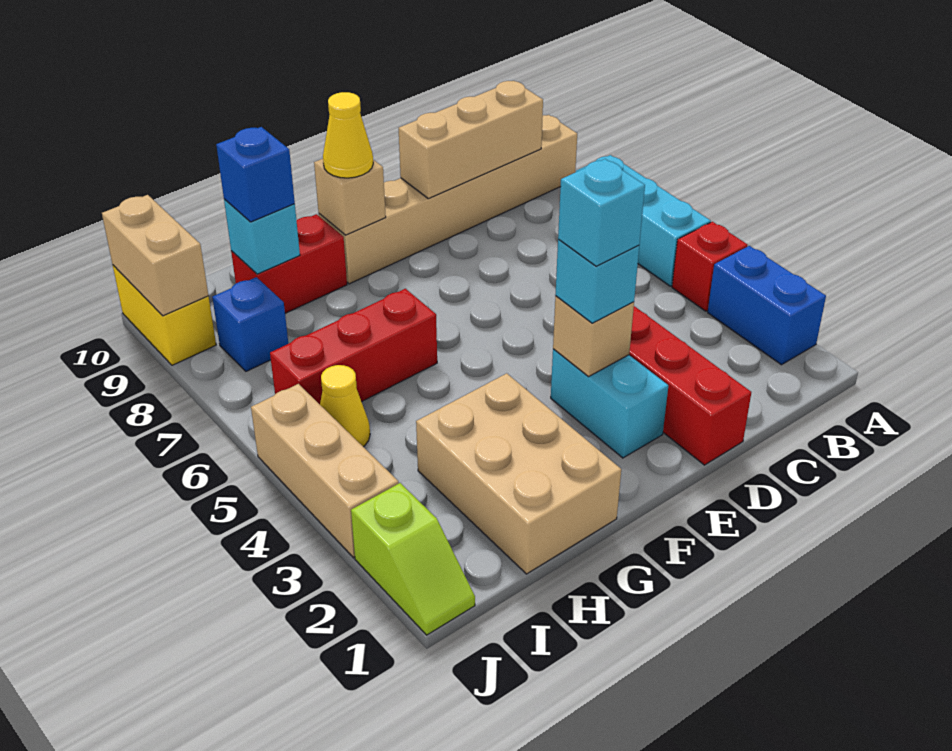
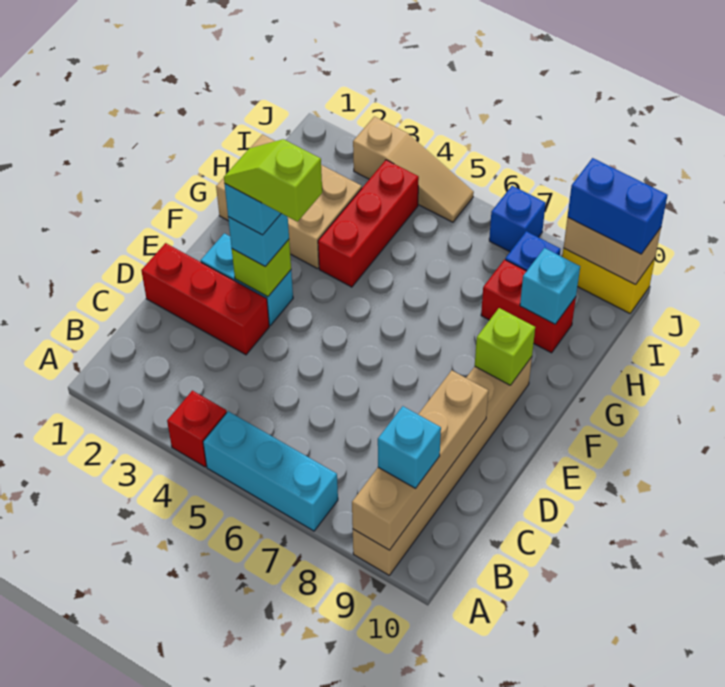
blue 1x2 brick [708,246,826,365] -> blue 1x2 brick moved to [568,158,668,254]
tan 1x3 brick [399,81,543,199] -> tan 1x4 brick [352,370,488,550]
none -> cyan 1x1 brick [378,406,441,489]
tan 1x1 brick [553,296,634,377] -> lime 1x1 brick [232,240,291,297]
tan 1x1 brick [314,159,386,235] -> lime 1x1 brick [475,308,535,385]
yellow 1x1 cone [323,92,373,178] -> none
red 1x3 brick [270,289,437,404] -> red 1x3 brick moved to [318,160,419,287]
red 1x2 brick [231,214,347,313] -> red 1x2 brick turned to [481,260,576,353]
blue 1x1 brick [216,127,295,222] -> blue 1x1 brick moved to [489,186,546,252]
yellow 1x1 cone [320,365,370,447] -> none
lime 1x2 slope [351,483,475,635] -> lime 1x2 slope moved to [224,139,322,222]
tan 1x3 brick [251,384,399,558] -> tan 1x3 slope [353,116,474,222]

